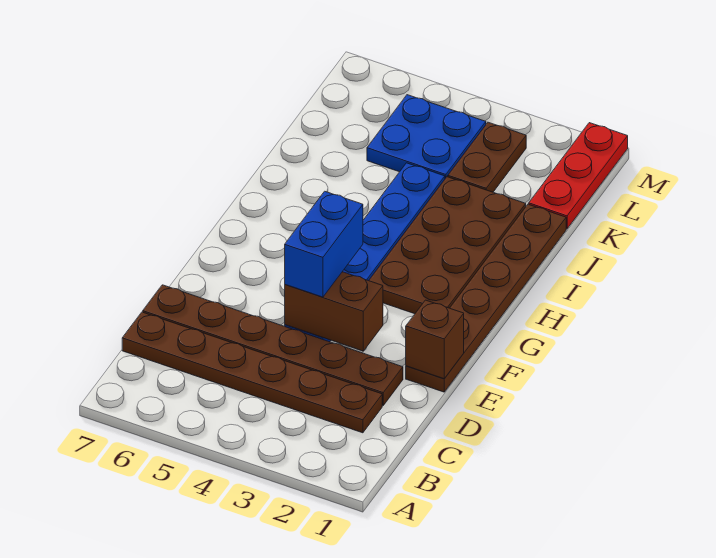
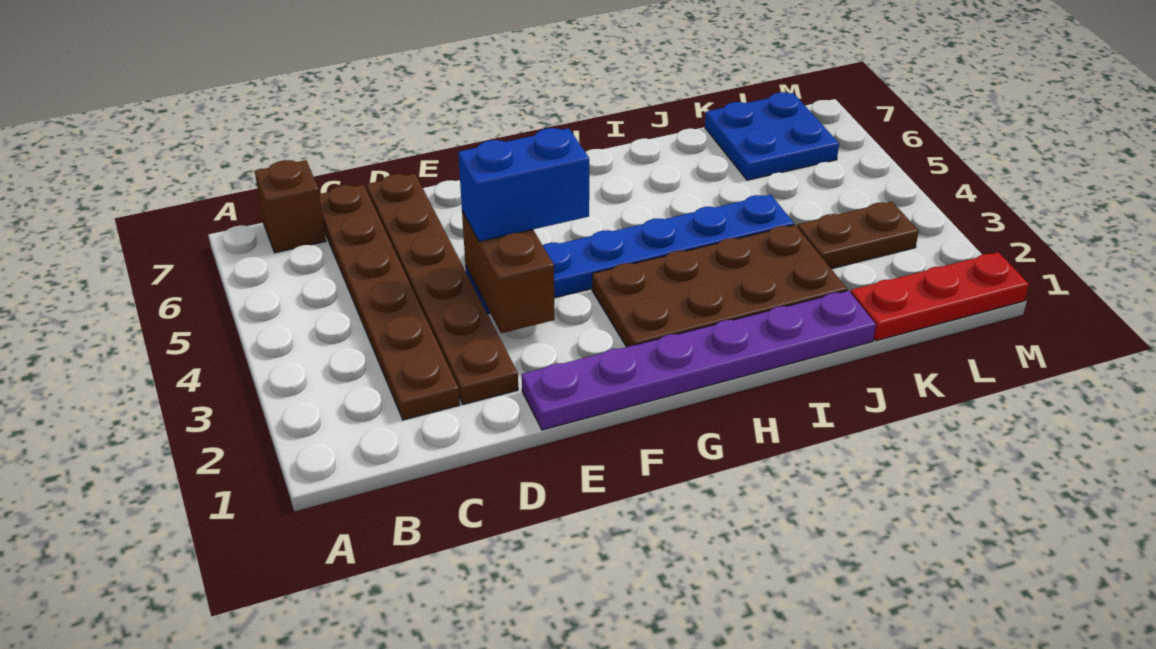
brown 1x6 plate [406,204,566,392] -> purple 1x6 plate [522,291,876,430]
brown 1x1 brick [406,300,464,379] -> brown 1x1 brick moved to [255,160,326,253]
blue 2x2 plate [367,95,486,178] -> blue 2x2 plate moved to [705,92,839,180]

